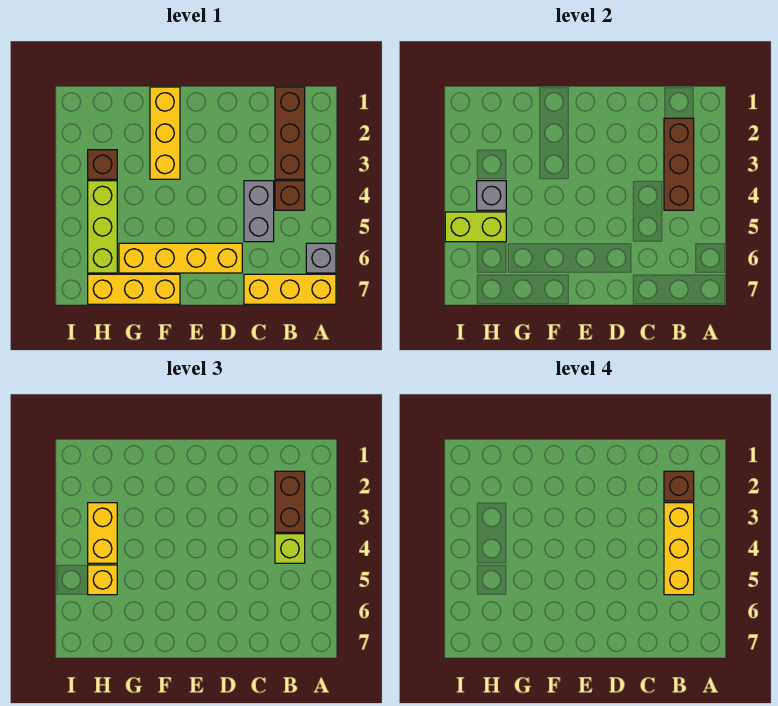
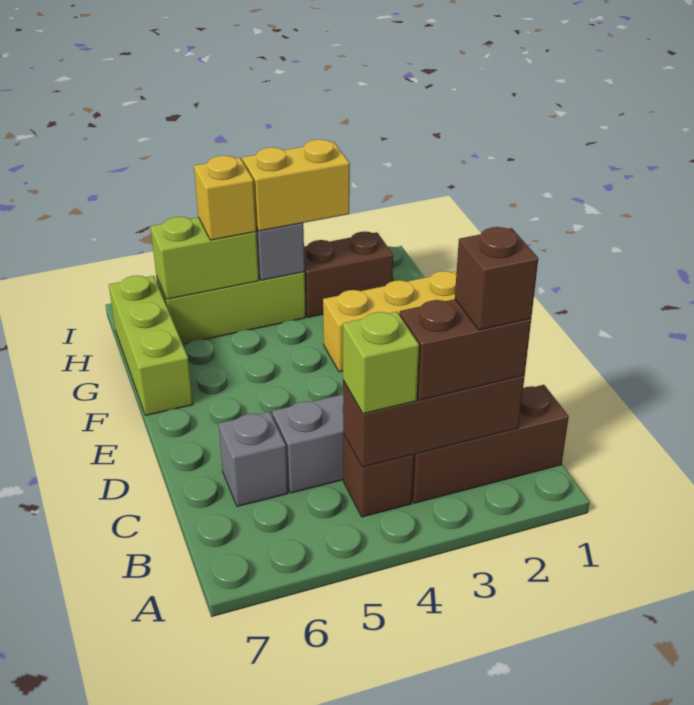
grey 1x1 brick [306,243,336,273] -> grey 1x1 brick moved to [219,411,288,506]
yellow 1x3 brick [244,274,336,304] -> none
yellow 1x3 brick [664,503,694,595] -> none
yellow 1x4 brick [119,243,242,273] -> none
yellow 1x3 brick [88,274,180,304] -> lime 1x3 brick [109,276,193,416]
brown 1x1 brick [88,150,117,179] -> brown 1x2 brick [304,232,393,317]
lime 1x2 brick [445,212,506,242] -> lime 1x2 brick turned to [150,217,259,299]

